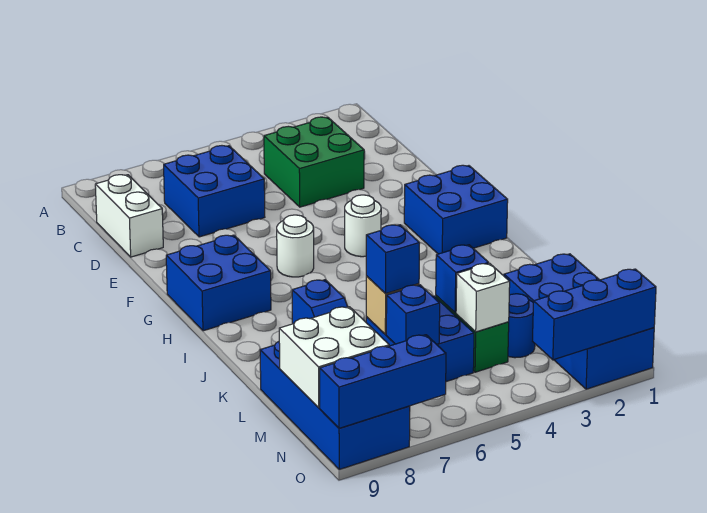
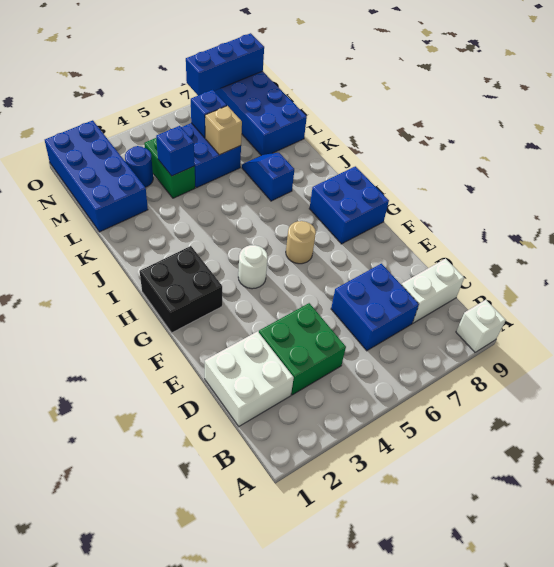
white 1x2 brick [95,175,163,257] -> white 1x2 brick turned to [401,259,464,323]
blue 2x2 brick [404,165,508,254] -> black 2x2 brick [140,246,222,333]
white 1x1 round brick [277,215,314,277] -> tan 1x1 round brick [286,221,316,264]
blue 1x1 brick [366,225,420,294] -> none
white 1x1 brick [456,263,510,332] -> white 1x1 brick moved to [456,300,506,352]
white 2x2 brick [279,307,389,408] -> white 2x2 brick moved to [205,331,294,426]
blue 1x3 brick [533,269,656,360] -> none

